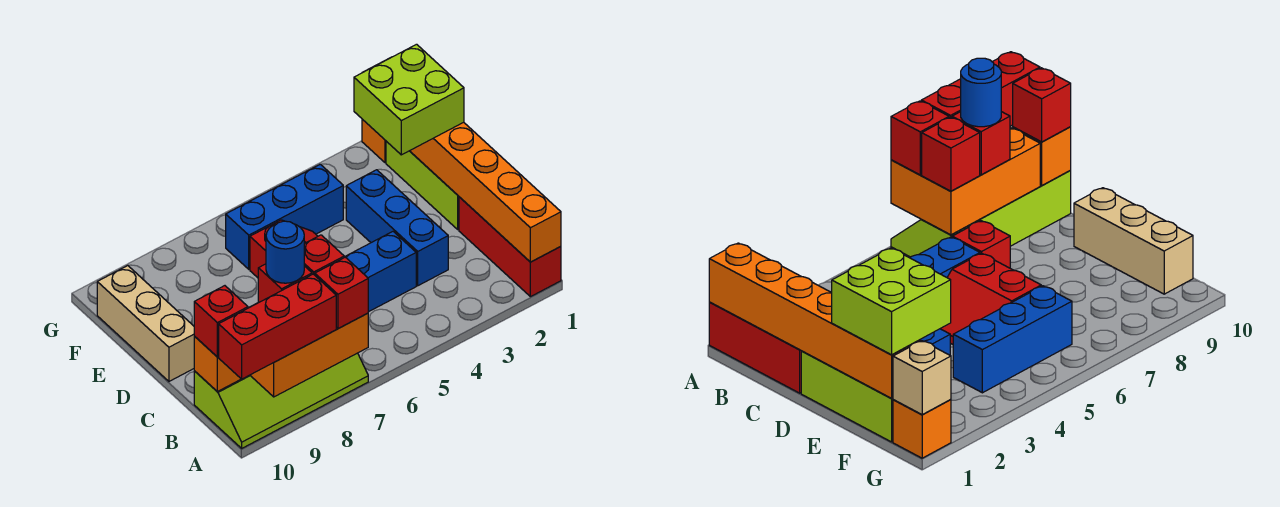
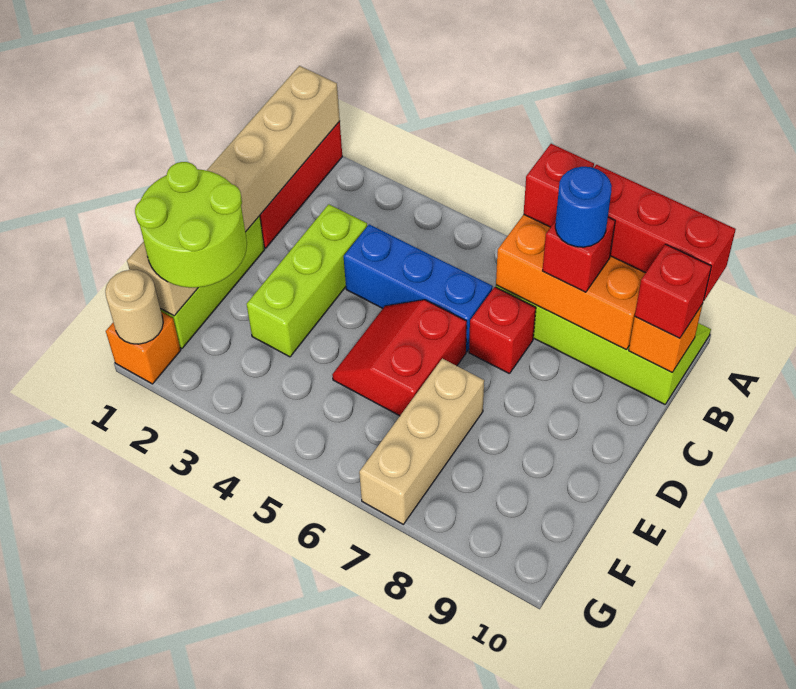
orange 1x6 brick [410,122,561,262] -> tan 1x6 brick [127,66,340,316]
red 1x1 brick [304,235,344,275] -> none
blue 1x3 brick [346,170,448,286] -> lime 1x3 brick [247,204,367,357]
tan 1x3 brick [97,266,194,381] -> tan 1x3 brick moved to [359,359,484,524]
lime 2x2 brick [354,44,464,155] -> lime 2x2 round brick [135,162,247,288]
blue 1x3 brick [226,164,343,269] -> none
tan 1x1 brick [893,341,951,414] -> tan 1x1 round brick [105,270,163,344]

